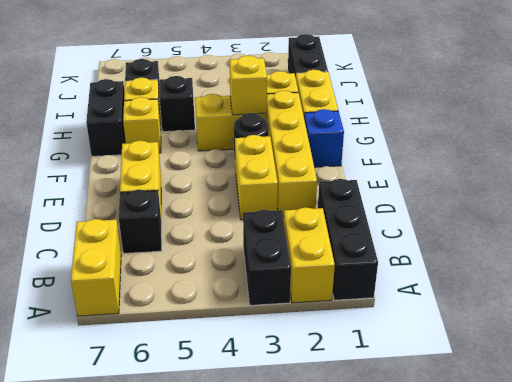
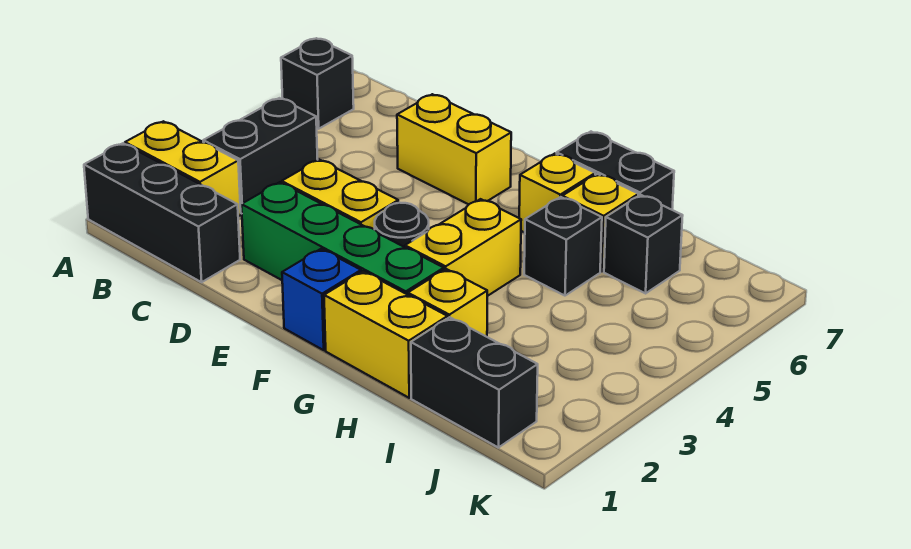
black 1x2 brick [243,210,291,305] -> black 1x2 brick turned to [203,98,318,214]
yellow 1x2 brick [71,219,121,316] -> none
black 1x1 brick [119,190,162,253] -> black 1x1 brick moved to [281,38,354,129]
yellow 1x4 brick [266,91,317,217] -> green 1x4 brick [241,182,444,295]
yellow 1x1 brick [230,56,267,115] -> none

